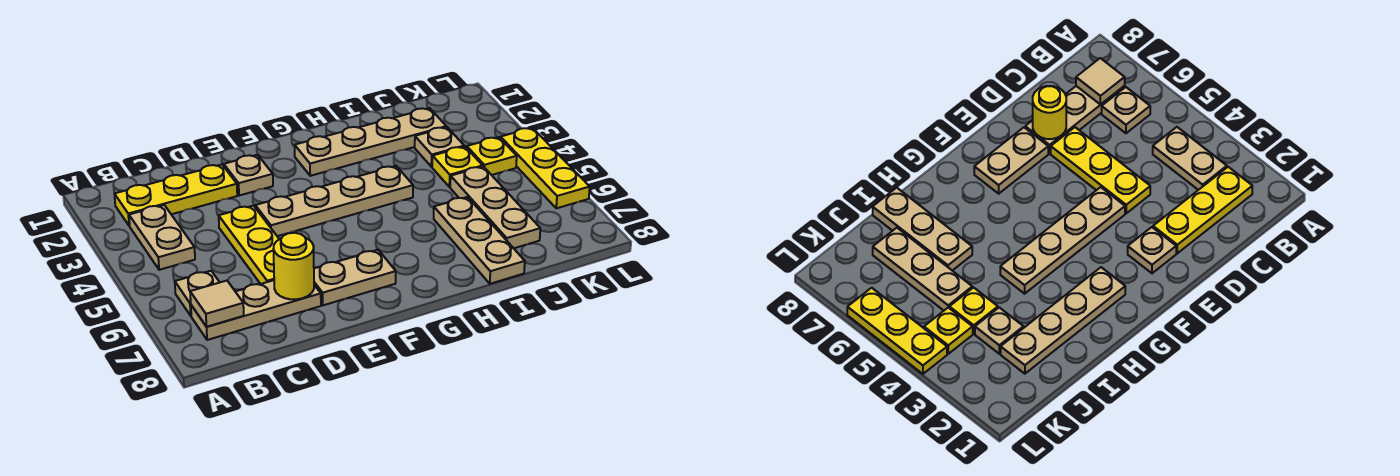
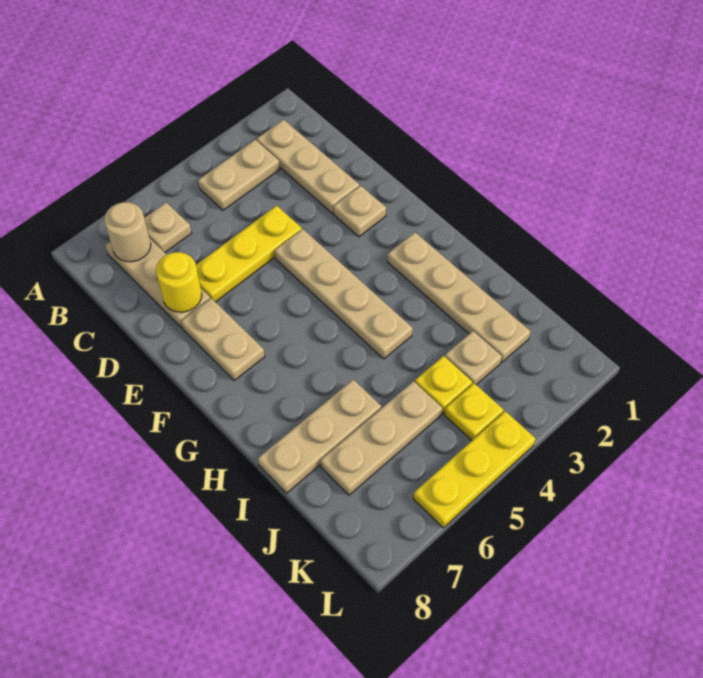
yellow 1x3 plate [114,165,237,226] -> tan 1x3 plate [257,120,359,213]
tan 1x1 tile [190,281,244,327] -> tan 1x1 round brick [104,202,151,262]

